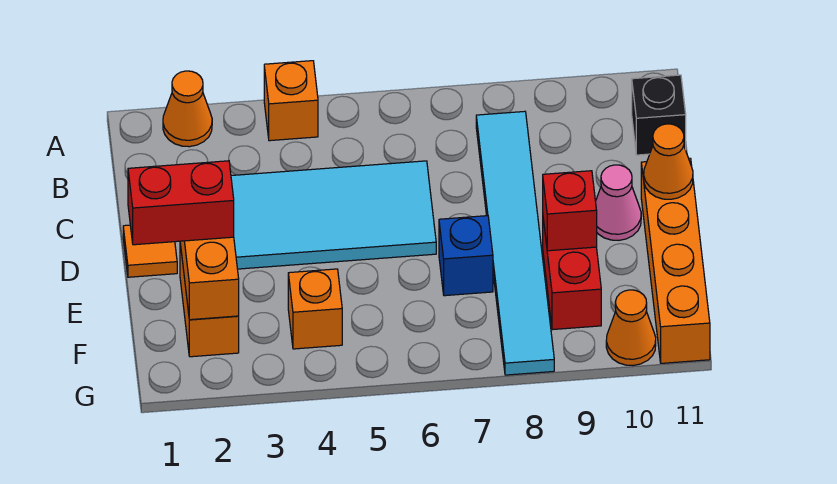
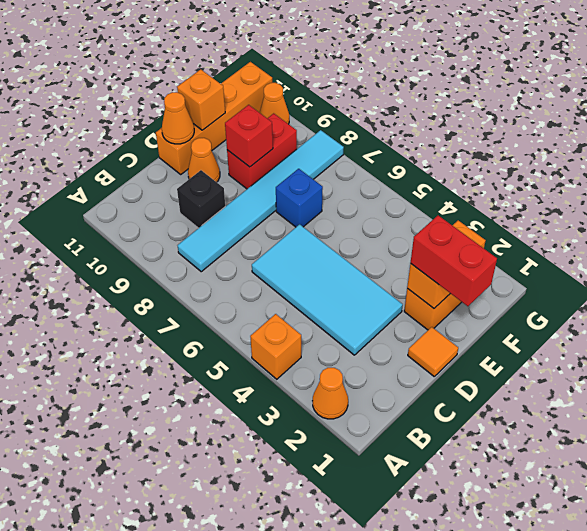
black 1x1 brick [632,75,686,155] -> black 1x1 brick moved to [177,170,225,228]
pink 1x1 cone [596,165,641,240] -> orange 1x1 cone [188,138,220,182]
orange 1x1 brick [288,269,342,349] -> orange 1x1 brick moved to [177,69,225,130]

